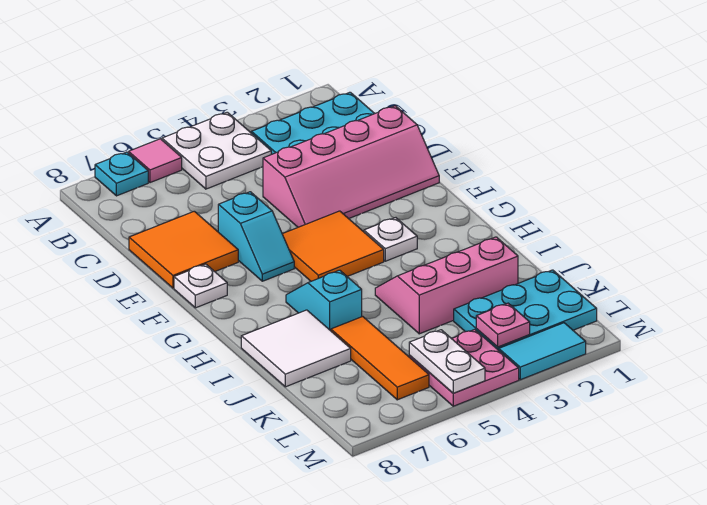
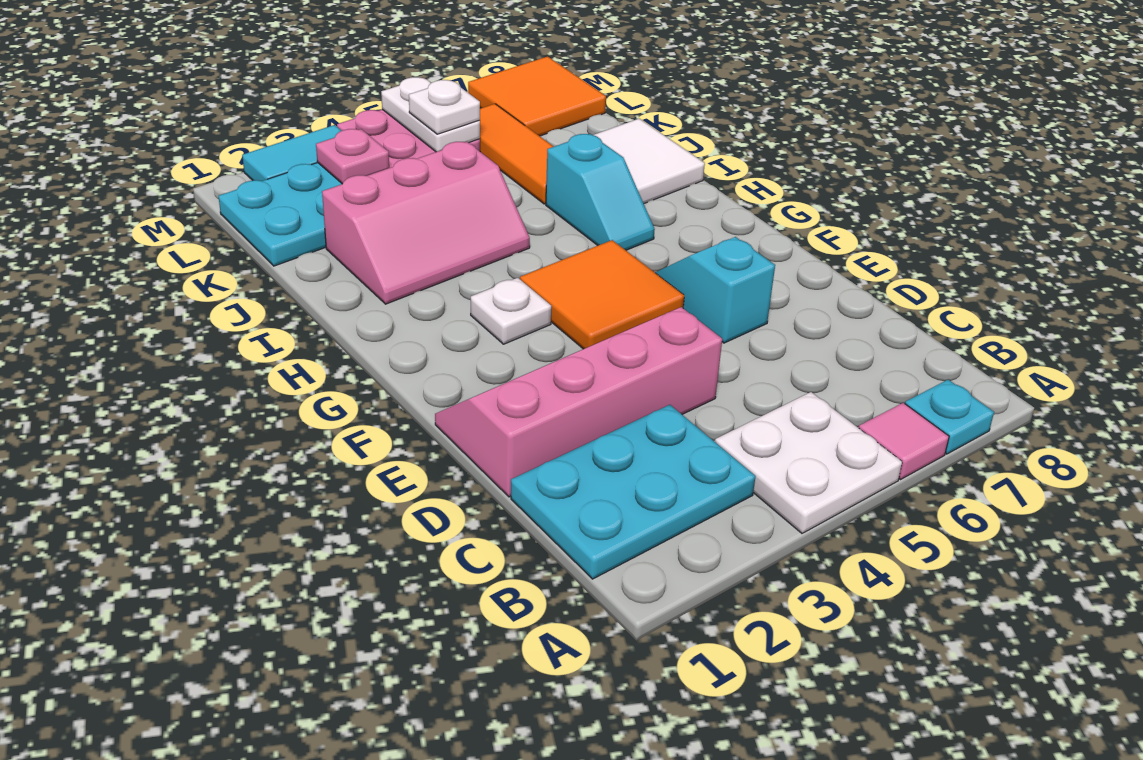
orange 2x2 tile [129,211,238,288] -> orange 2x2 tile moved to [468,56,606,136]
white 1x1 plate [174,264,227,308] -> white 1x1 plate moved to [409,80,480,134]

